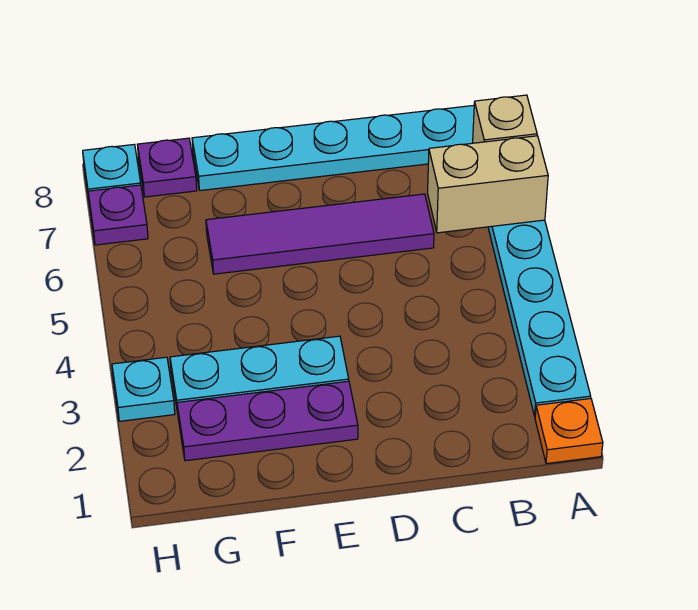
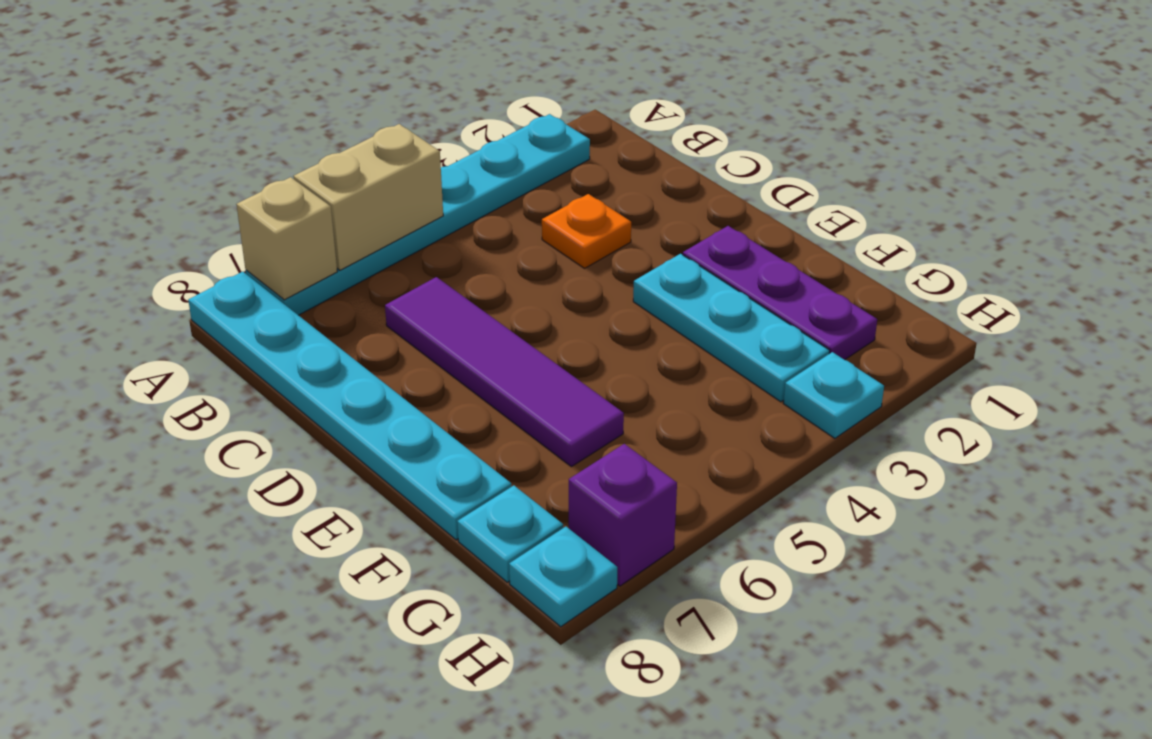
orange 1x1 plate [535,399,603,464] -> orange 1x1 plate moved to [542,194,631,268]
tan 1x2 brick [428,136,548,233] -> tan 1x2 brick turned to [293,124,443,270]
purple 1x1 plate [137,138,197,197] -> cyan 1x1 plate [457,485,563,582]
purple 1x1 plate [88,185,148,245] -> purple 1x1 brick [569,444,677,586]

